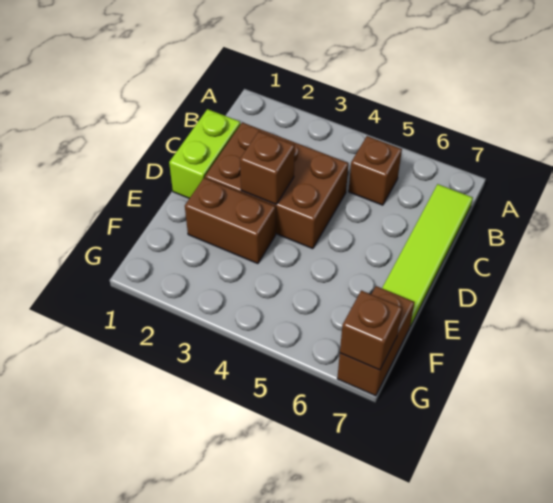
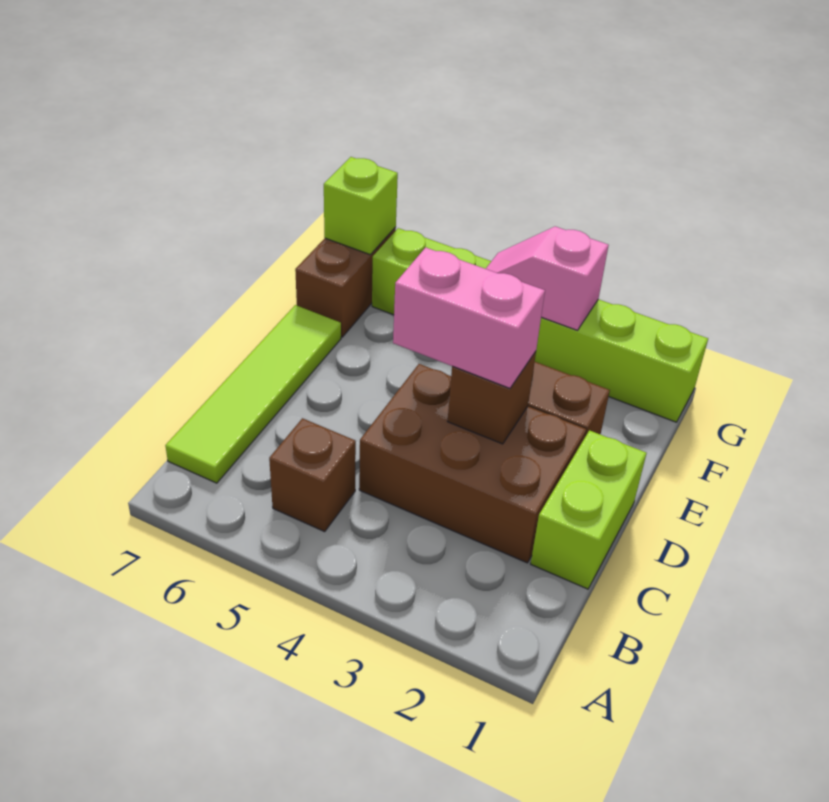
none -> pink 1x2 brick [393,247,545,388]
none -> lime 1x6 brick [372,228,708,422]
none -> pink 1x2 slope [486,226,609,330]
brown 1x1 brick [340,290,402,370] -> lime 1x1 brick [324,157,398,254]

